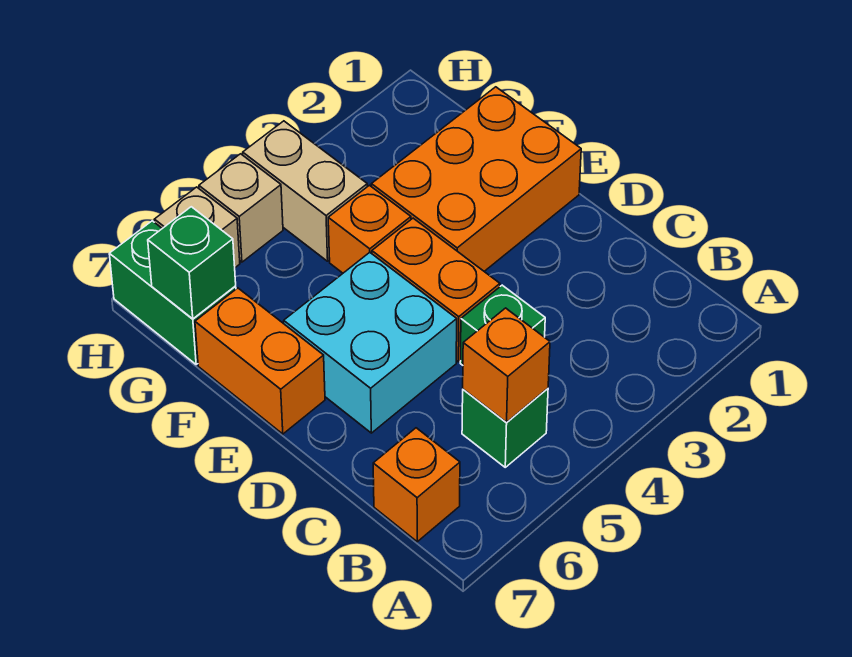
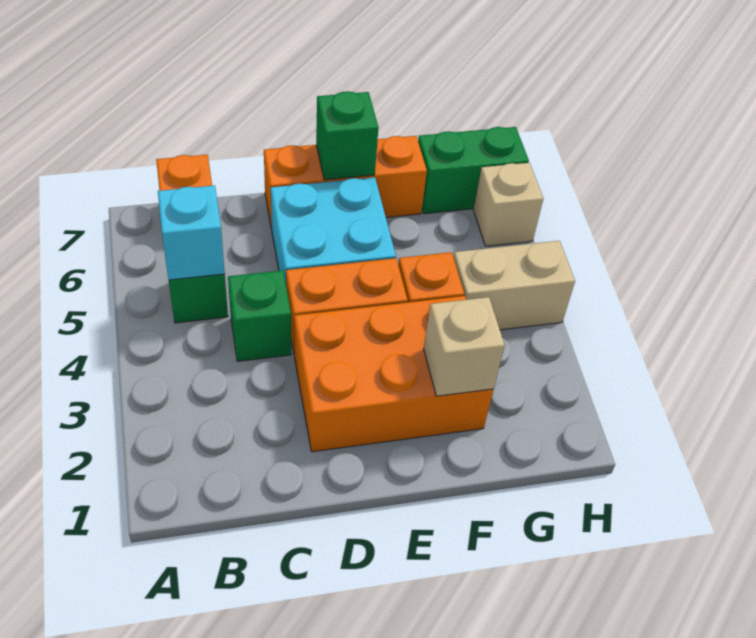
orange 1x1 brick [463,308,550,422] -> cyan 1x1 brick [158,186,225,280]
orange 2x3 brick [371,87,581,271] -> orange 2x3 brick turned to [294,296,493,452]
orange 1x2 brick [195,288,325,434] -> orange 1x3 brick [264,136,427,229]
green 1x1 brick [148,207,236,319] -> green 1x1 brick moved to [316,91,379,180]
tan 1x1 brick [199,154,283,262] -> tan 1x1 brick moved to [424,297,505,396]

